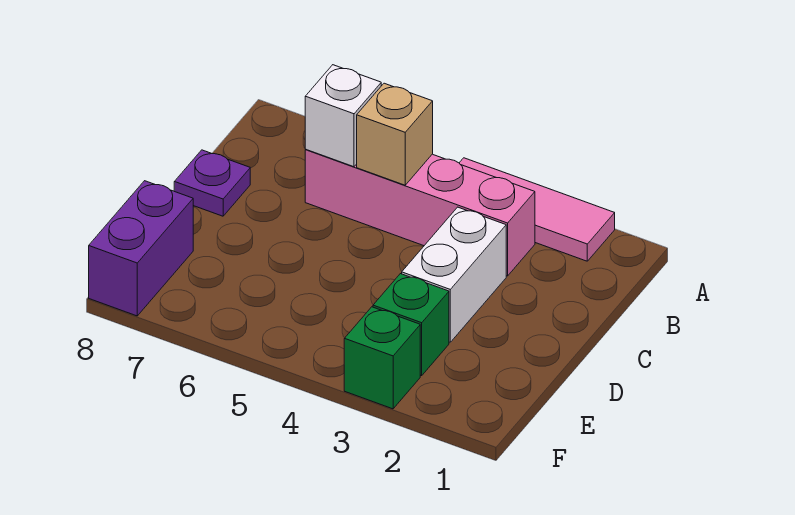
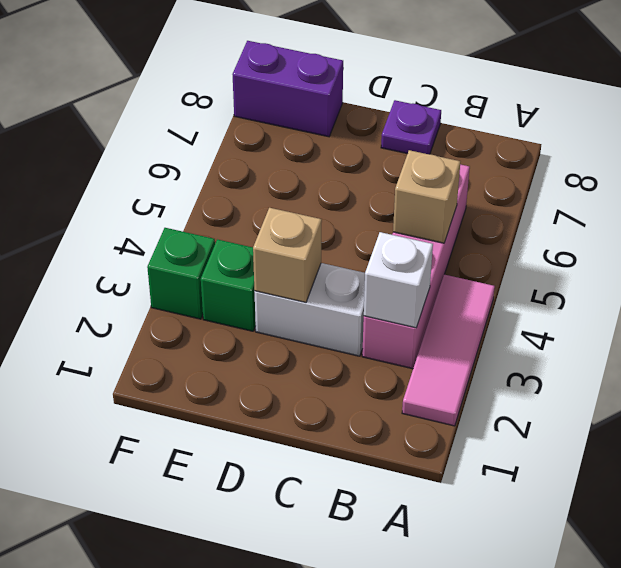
white 1x1 brick [305,65,381,167] -> white 1x1 brick moved to [364,232,433,328]
none -> tan 1x1 brick [253,208,322,302]

